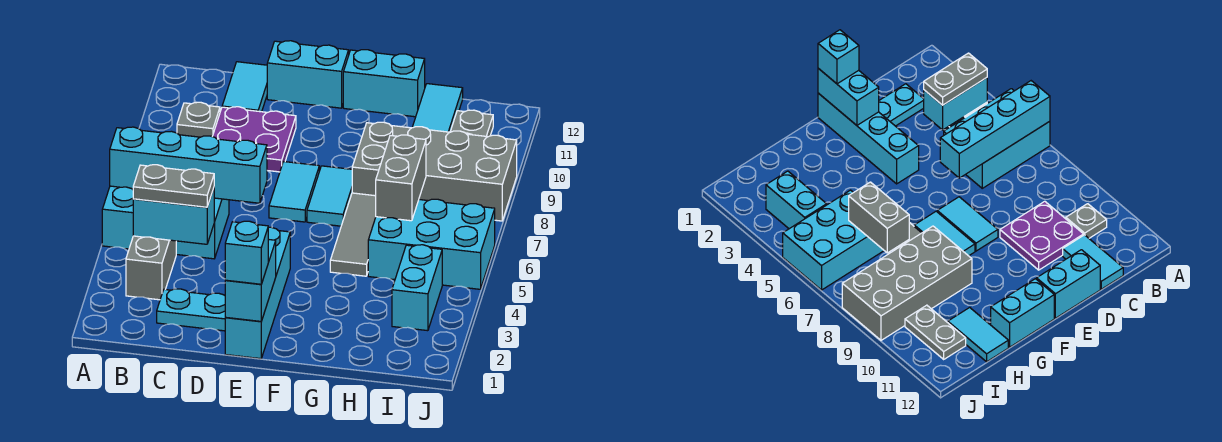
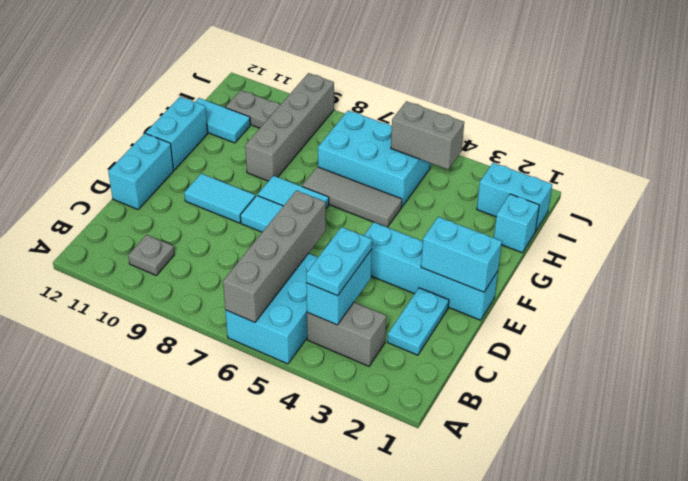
cyan 1x4 brick [110,127,267,203] -> grey 1x4 brick [223,191,326,322]
grey 1x2 plate [133,165,214,207] -> cyan 1x2 plate [306,227,372,296]
purple 2x2 plate [212,107,296,172] -> none
cyan 1x2 tile [222,62,267,112] -> cyan 1x2 tile moved to [184,174,255,223]
cyan 1x1 brick [225,221,268,284] -> cyan 1x1 brick moved to [494,194,539,253]
grey 2x4 brick [352,122,517,221] -> grey 1x4 brick [245,73,334,181]
cyan 2x3 brick [368,199,495,289] -> cyan 2x3 brick turned to [318,110,431,207]
grey 1x2 brick [376,135,426,221] -> grey 1x2 brick moved to [391,101,464,169]
cyan 1x2 brick [392,245,442,331] -> cyan 1x2 brick moved to [477,163,552,231]

